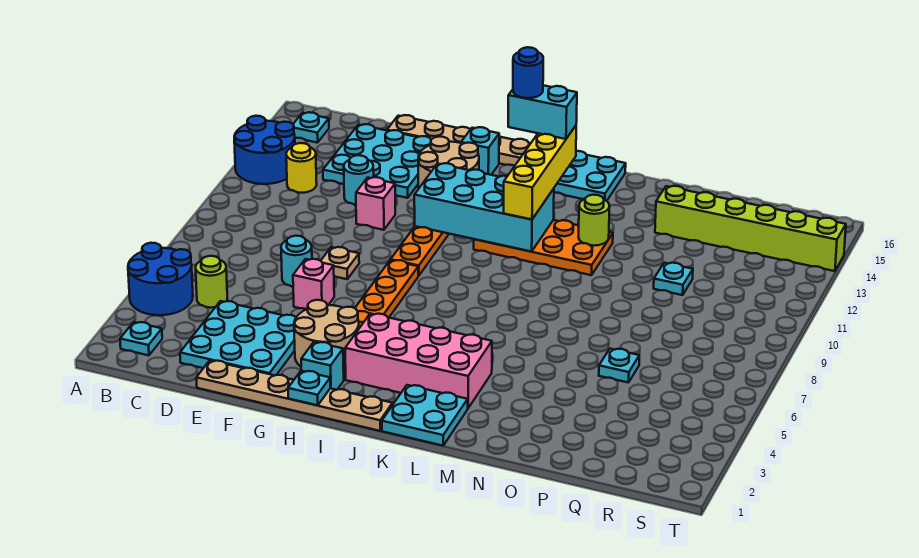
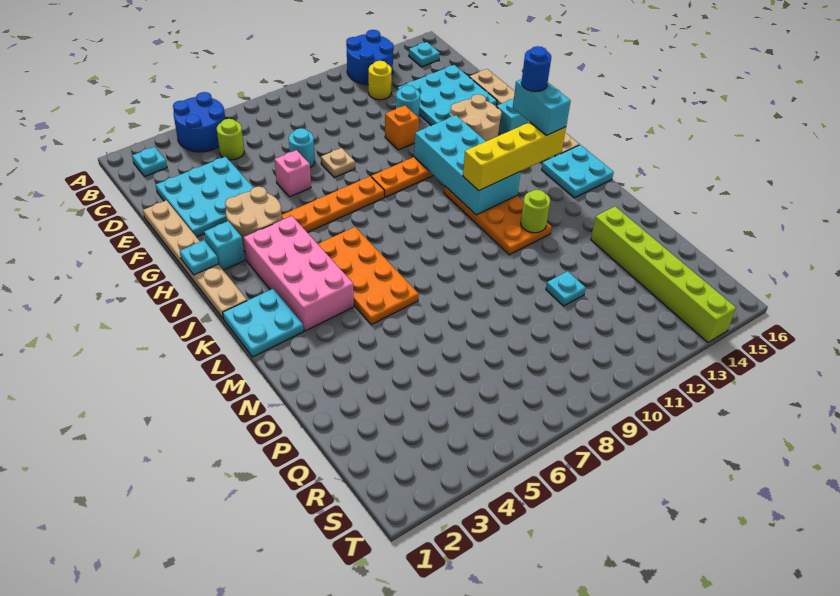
pink 1x1 brick [356,177,395,230] -> orange 1x1 brick [385,106,419,150]
none -> orange 2x4 plate [318,227,418,325]
cyan 1x1 plate [599,349,639,383] -> none

